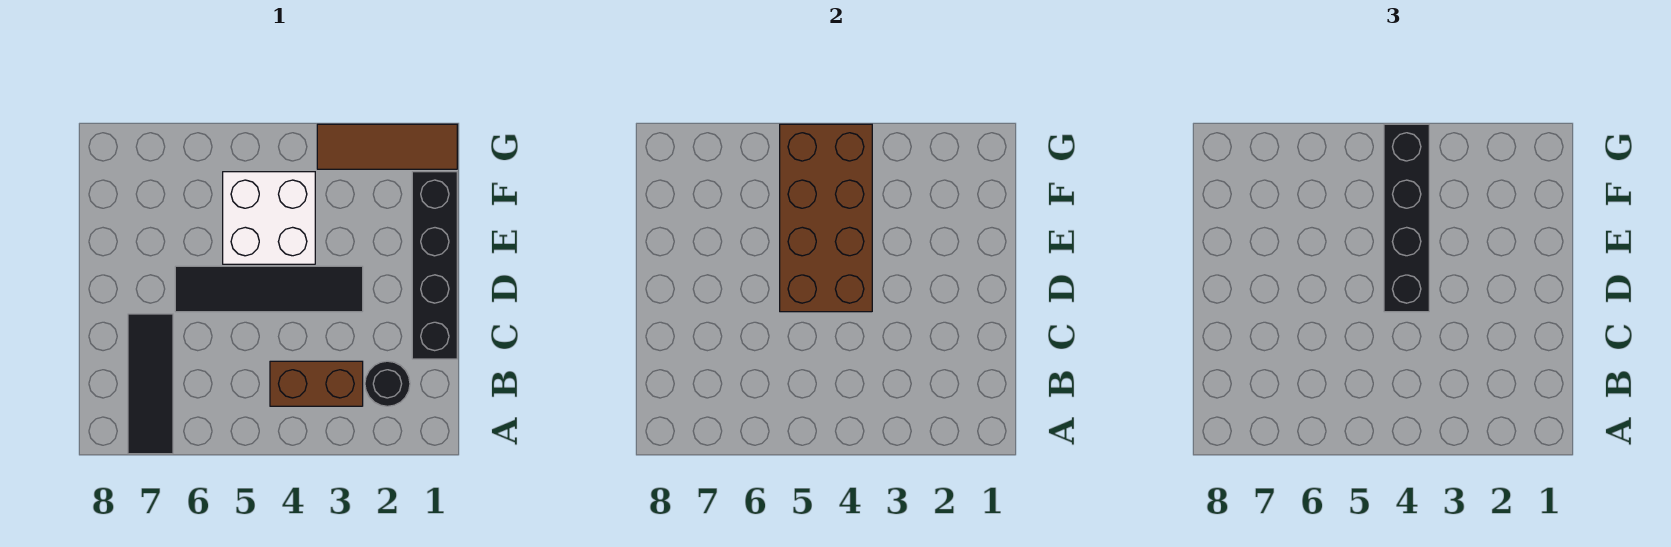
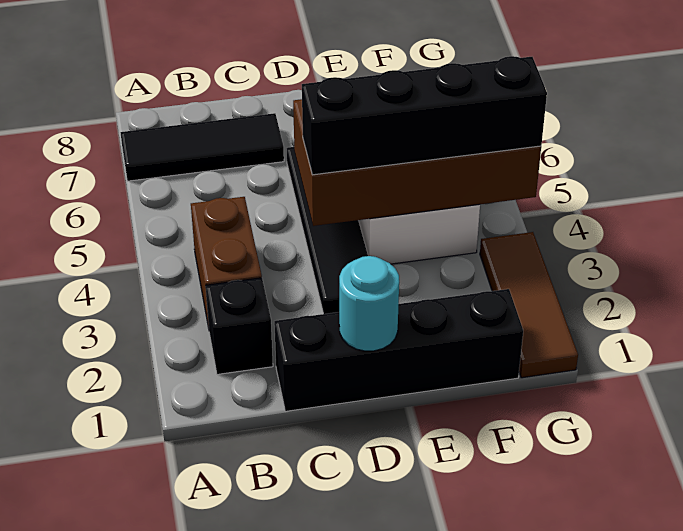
black 1x1 round brick [365,361,410,406] -> black 1x1 brick [206,278,273,374]
none -> cyan 1x1 round brick [339,256,399,351]

